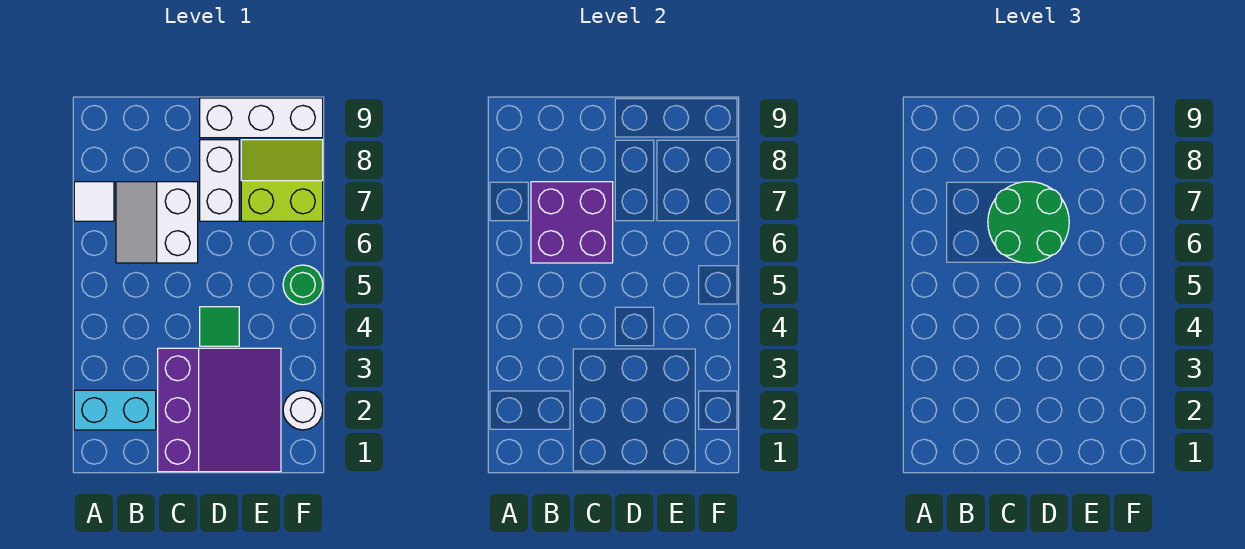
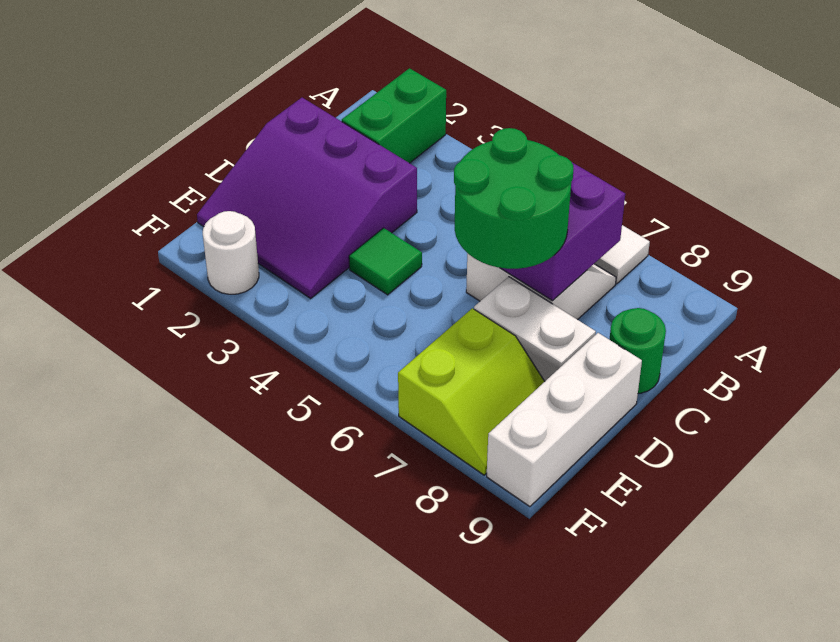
cyan 1x2 brick [74,390,156,430] -> green 1x2 brick [342,68,446,163]
green 1x1 round brick [283,265,323,305] -> green 1x1 round brick moved to [609,308,666,393]

